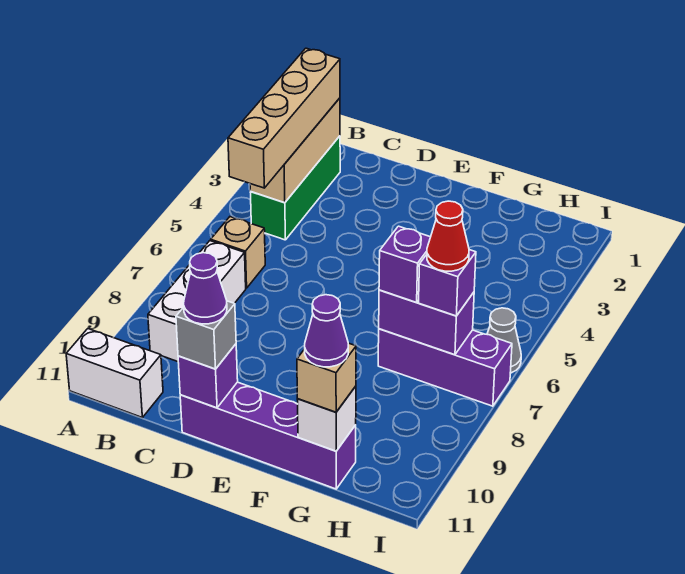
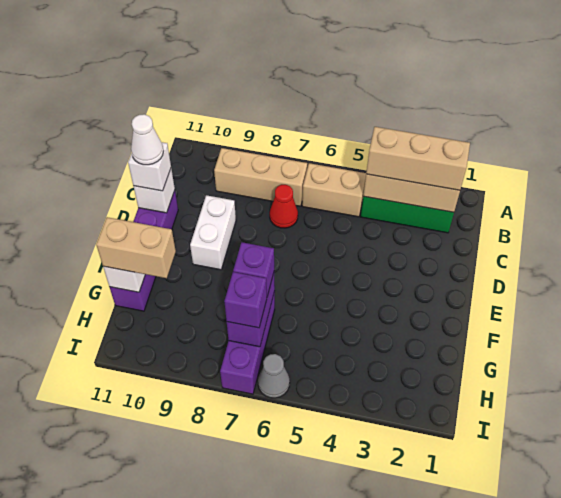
white 1x2 brick [66,329,163,417] -> white 1x2 brick moved to [190,195,236,270]
tan 1x4 brick [228,48,340,188] -> tan 1x3 brick [366,127,470,190]
tan 1x1 brick [211,217,265,288] -> tan 1x2 brick [302,163,366,217]
white 1x3 brick [148,241,246,362] -> tan 1x3 brick [214,148,307,206]
purple 1x1 brick [178,344,238,408] -> white 1x1 brick [133,169,175,213]
grey 1x1 brick [176,301,236,369] -> white 1x1 brick [128,142,171,191]
purple 1x1 cone [184,253,227,324] -> white 1x1 cone [131,114,163,165]
tan 1x1 brick [297,343,356,412] -> tan 1x2 brick [96,217,176,278]
purple 1x1 cone [305,295,348,367] -> none
red 1x1 cone [427,201,469,271] -> red 1x1 cone moved to [270,185,298,228]

